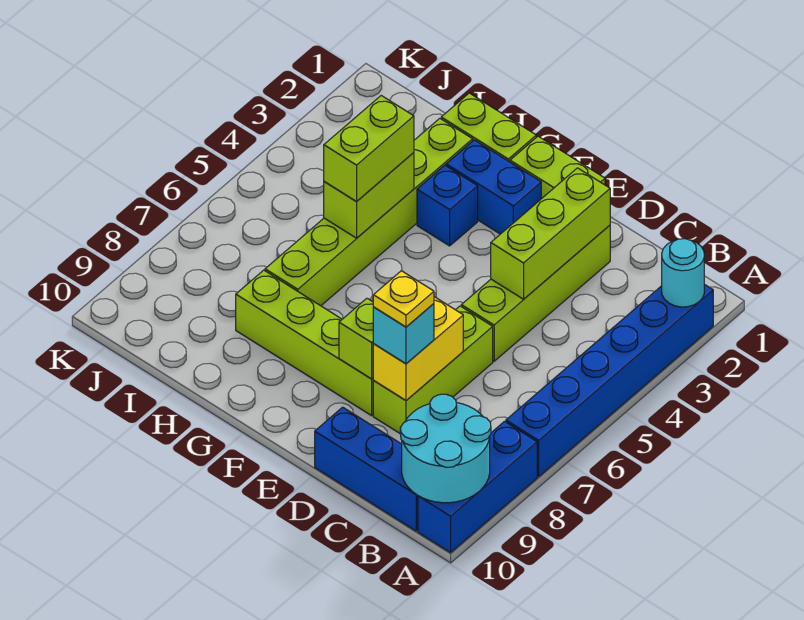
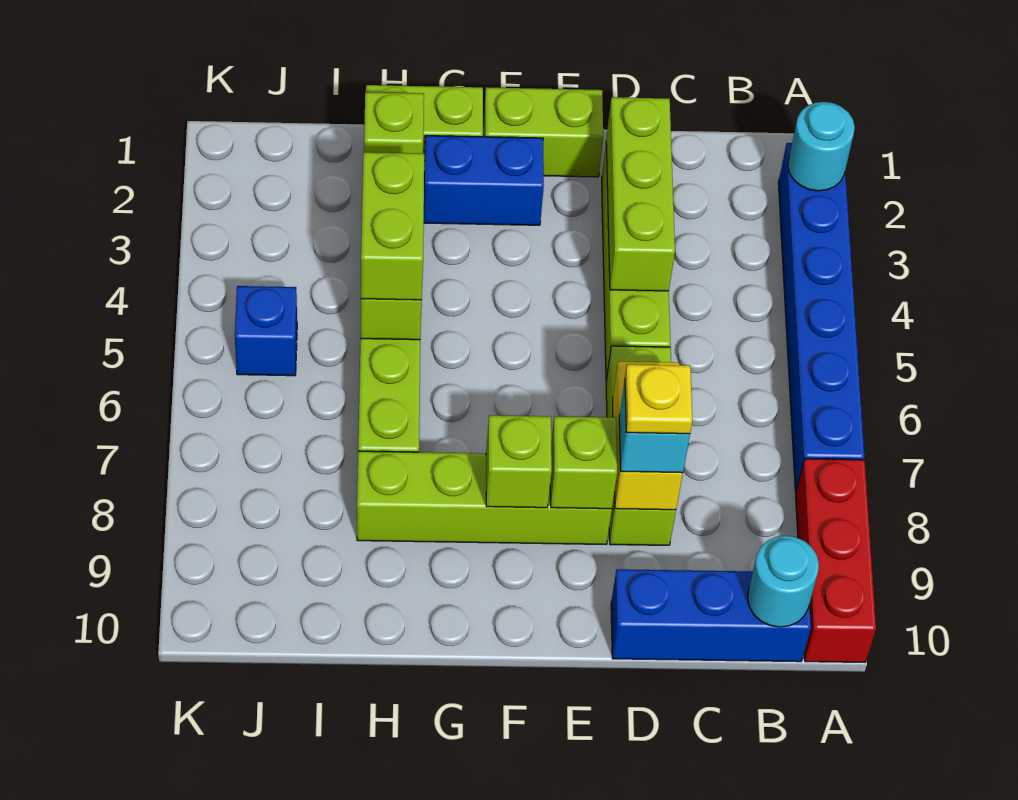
blue 1x3 brick [418,421,537,553] -> red 1x3 brick [796,459,876,662]
cyan 2x2 round brick [400,394,491,503] -> cyan 1x1 round brick [748,536,819,627]
none -> lime 1x1 brick [486,415,552,508]
blue 1x1 brick [417,165,478,246] -> blue 1x1 brick moved to [235,286,297,376]
none -> lime 1x1 brick [364,92,424,154]

